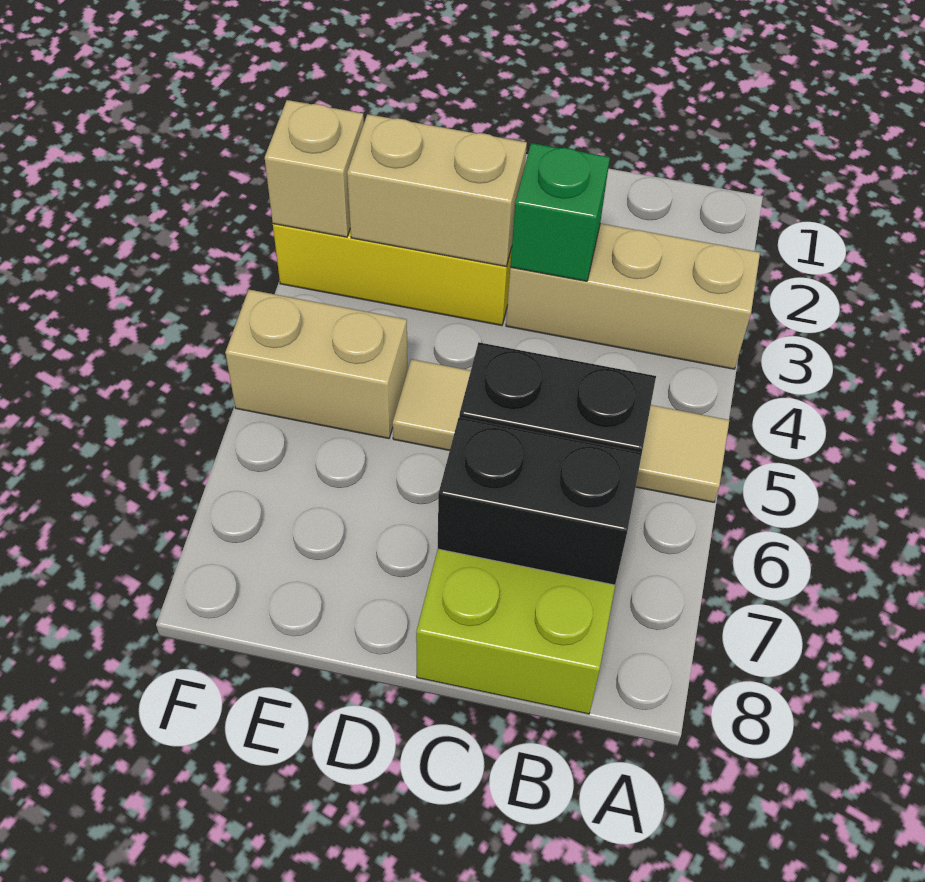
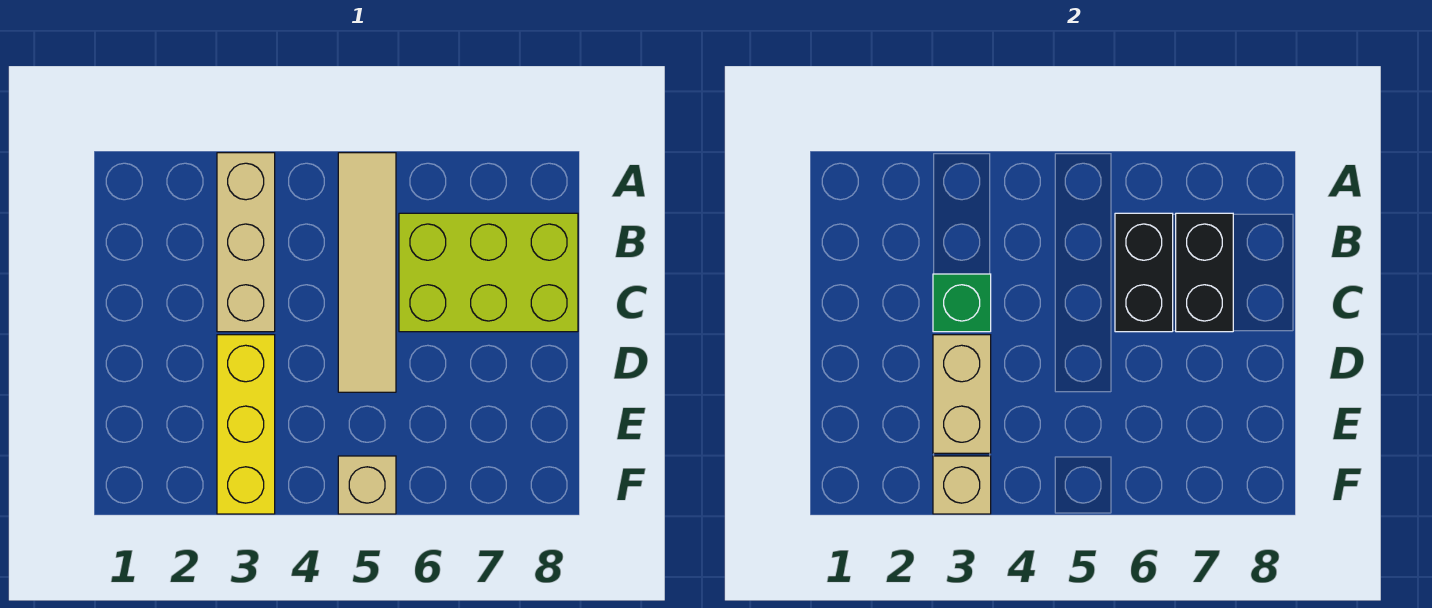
tan 1x2 brick [225,290,407,439] -> tan 1x1 brick [338,456,396,514]

